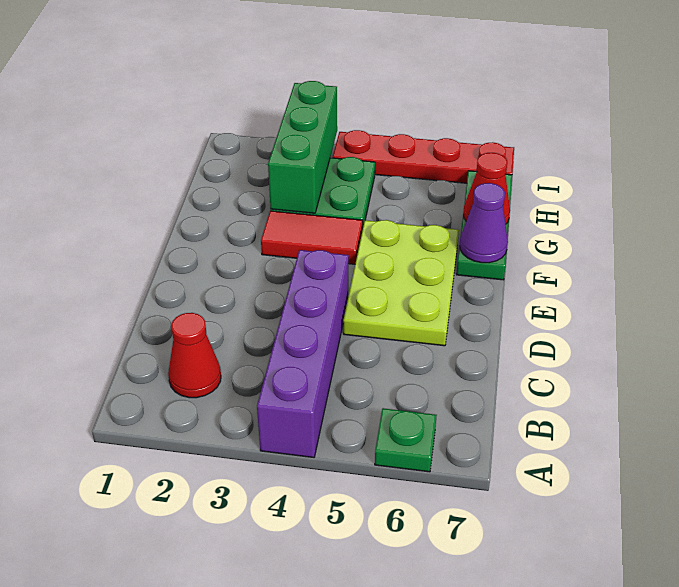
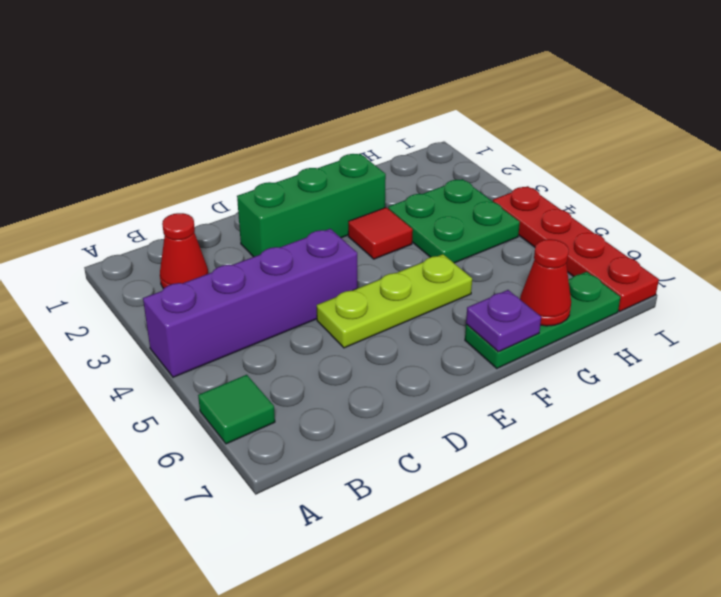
green 1x1 plate [375,408,437,472] -> green 1x1 tile [198,375,275,444]
lime 2x3 plate [343,220,459,346] -> lime 1x3 plate [317,254,472,348]
red 1x2 tile [261,211,363,264] -> red 1x1 tile [348,207,413,259]
purple 1x1 cone [460,183,508,263] -> purple 1x1 plate [466,290,541,352]
green 1x3 brick [268,81,337,213] -> green 1x3 brick moved to [237,154,386,257]

